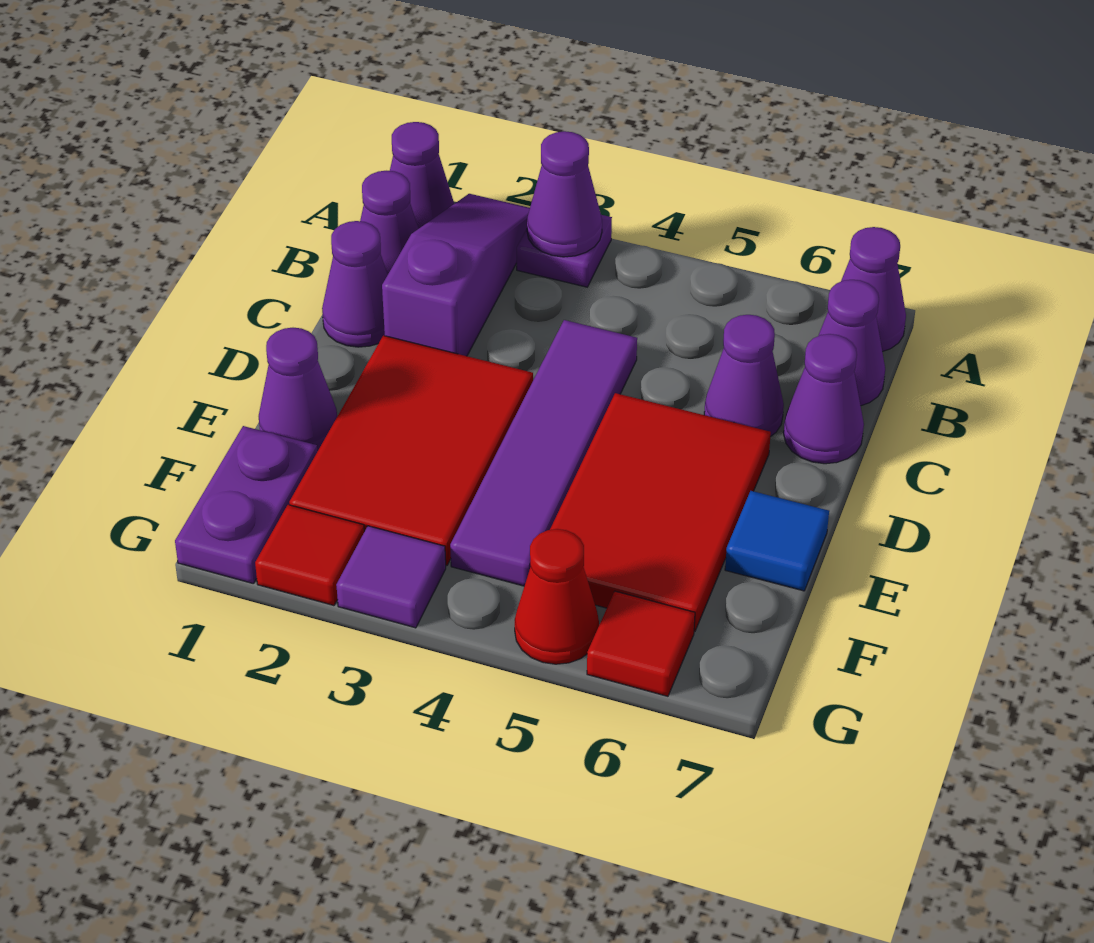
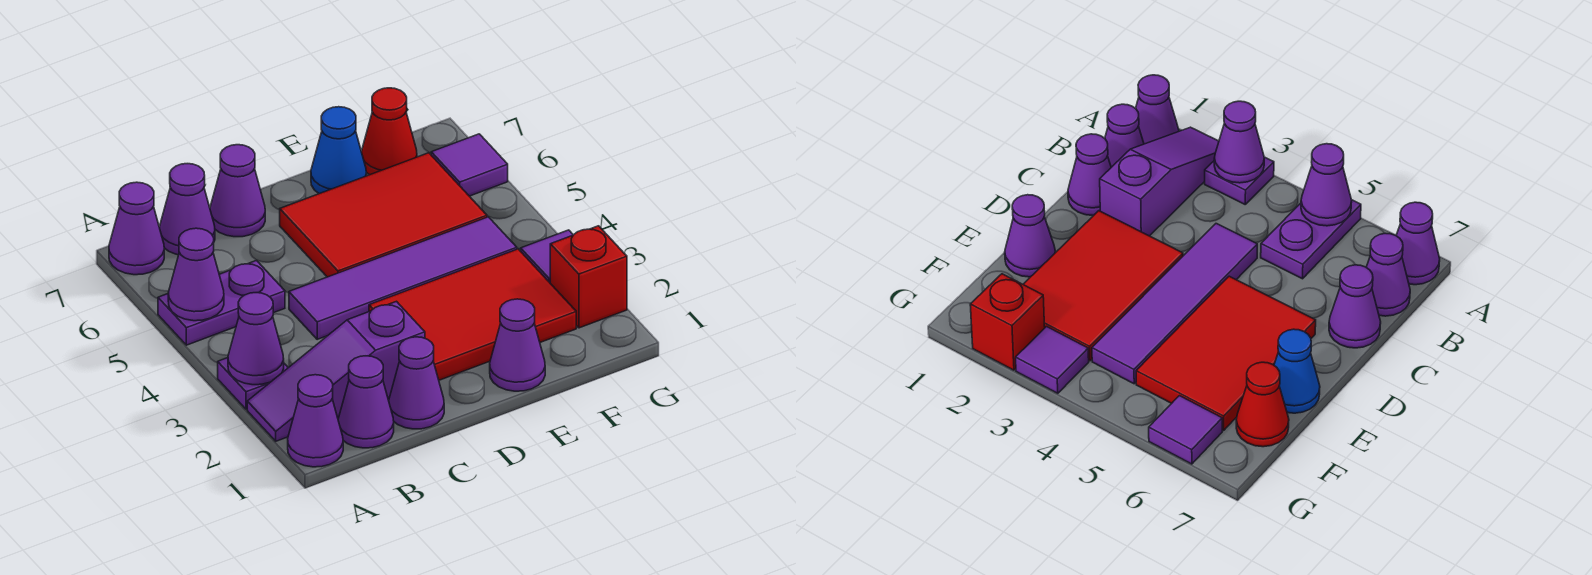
purple 1x1 cone [704,315,784,437] -> purple 1x1 cone moved to [168,228,224,321]
blue 1x1 tile [725,491,829,591] -> blue 1x1 cone [311,107,366,194]
purple 1x2 plate [175,426,317,584] -> purple 1x2 plate moved to [158,261,285,345]
red 1x1 tile [255,505,364,606] -> red 1x1 brick [550,226,627,328]
red 1x1 cone [515,529,599,664] -> red 1x1 cone moved to [361,88,417,175]
red 1x1 tile [587,591,695,696] -> purple 1x1 tile [431,134,508,196]

